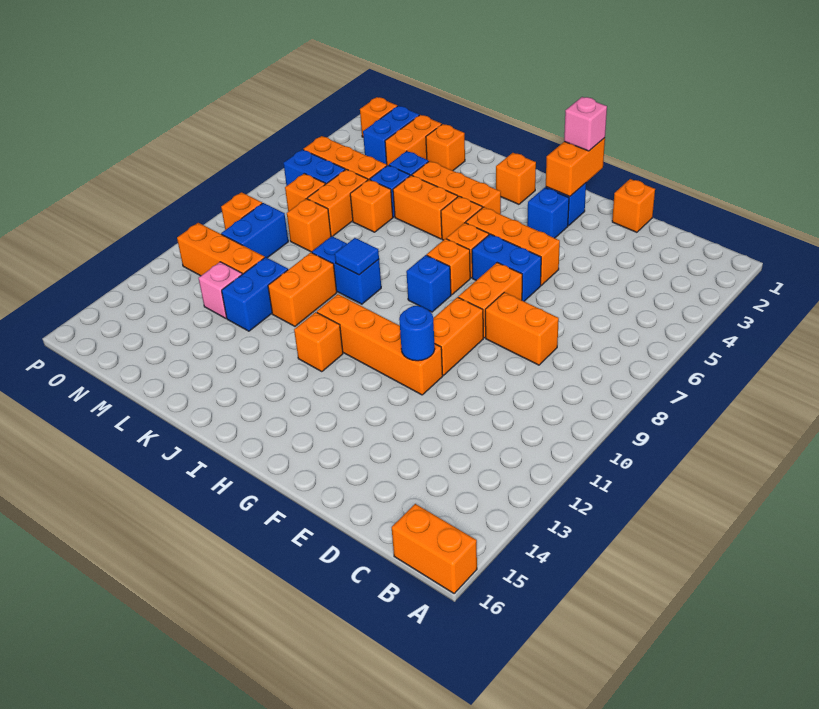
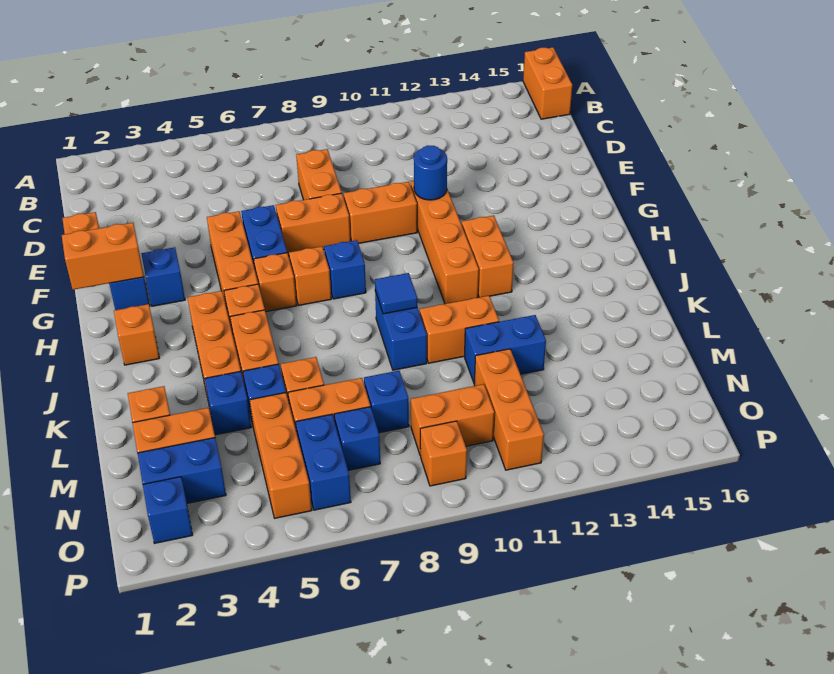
pink 1x1 brick [564,97,607,151] -> none
orange 1x1 brick [294,312,343,372] -> orange 1x2 brick [462,215,514,297]
orange 1x1 brick [287,199,331,252] -> blue 1x1 brick [364,371,409,433]
pink 1x1 brick [199,262,242,318] -> none
orange 1x1 brick [285,174,325,211] -> blue 1x1 brick [334,407,380,470]
blue 1x2 brick [221,203,288,258] -> orange 1x2 brick [411,384,494,456]
orange 1x1 brick [360,97,397,137] -> blue 1x1 brick [143,477,193,543]

